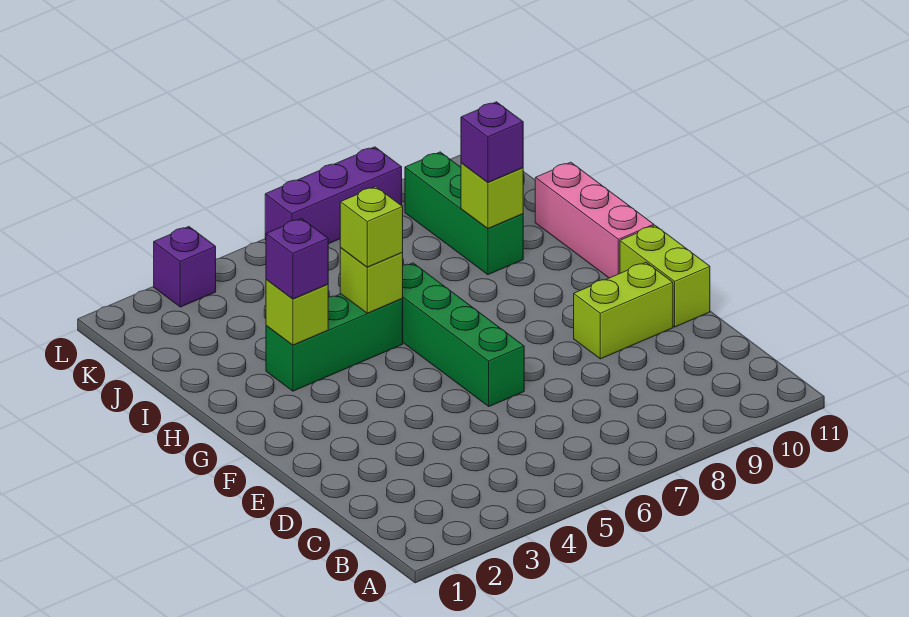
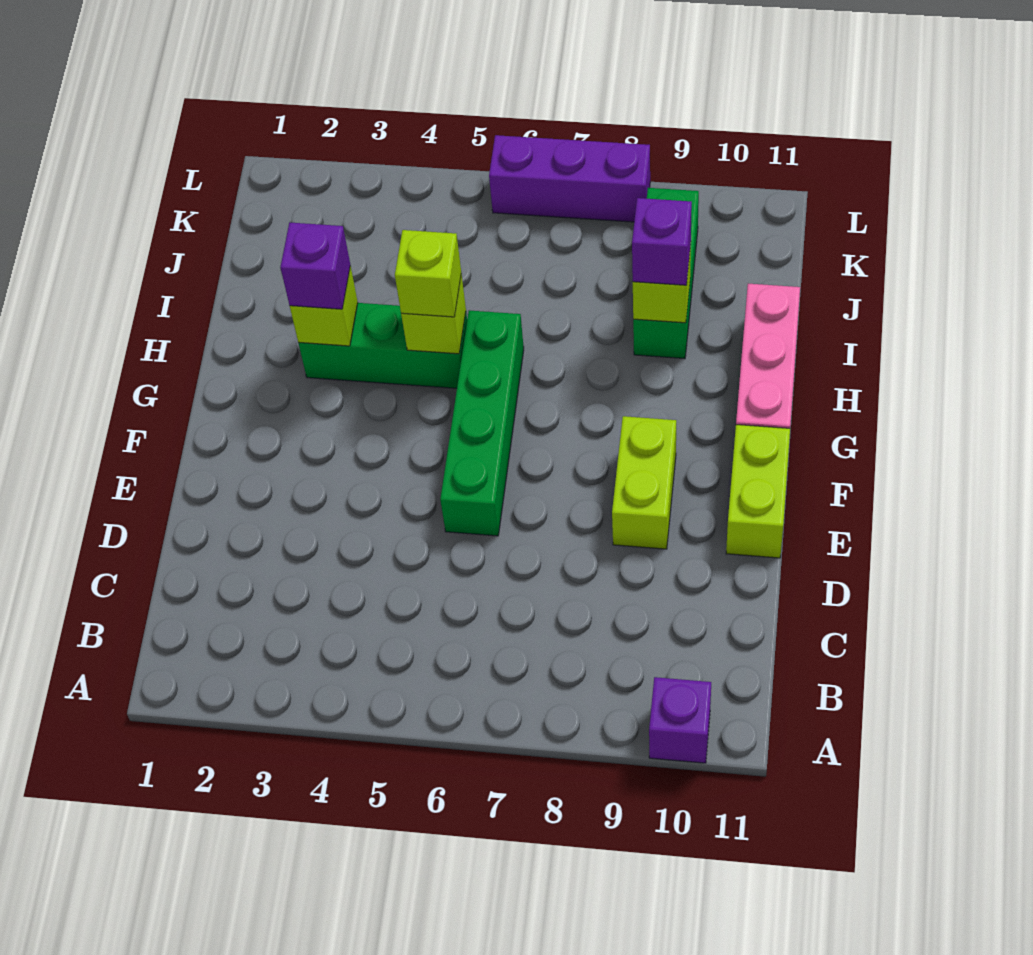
lime 1x2 brick [574,263,673,359] -> lime 1x2 brick turned to [612,416,676,549]
purple 1x1 brick [154,227,216,307] -> purple 1x1 brick moved to [649,677,711,763]

